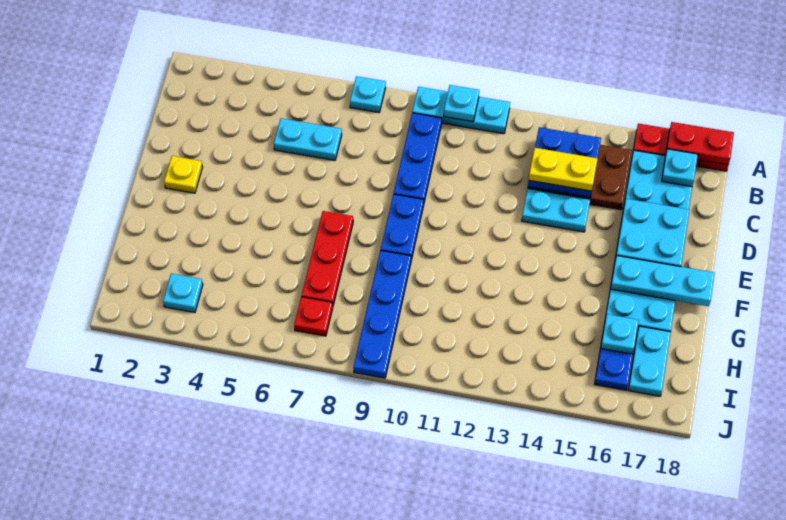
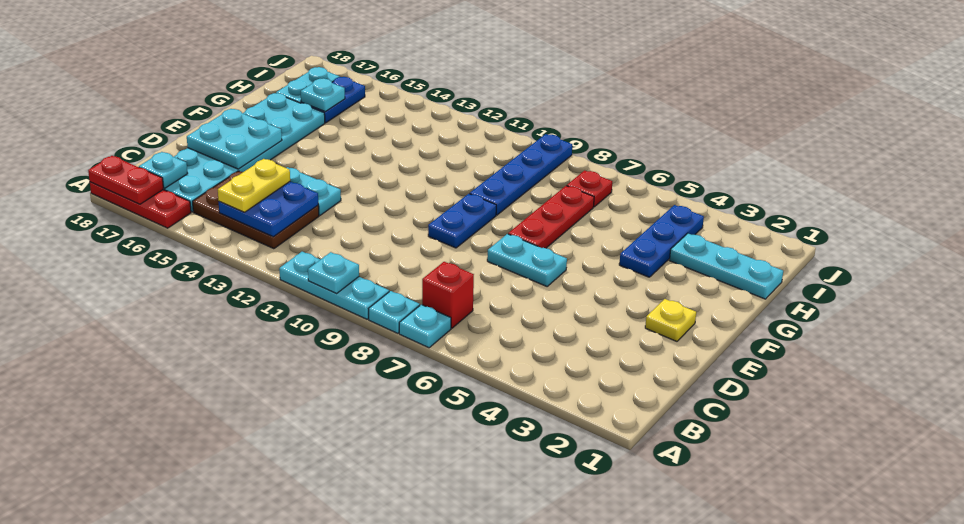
none -> red 1x1 brick [422,262,474,328]
blue 1x3 plate [394,113,442,202] -> blue 1x3 plate moved to [619,205,704,277]
cyan 1x2 plate [274,118,342,160] -> cyan 1x2 plate moved to [487,234,567,286]
yellow 1x2 plate [529,148,598,191] -> yellow 1x2 plate turned to [218,159,290,212]
cyan 1x3 plate [611,255,715,306] -> cyan 1x3 plate moved to [669,233,783,299]
cyan 1x1 plate [163,274,203,313] -> cyan 1x1 plate moved to [369,291,420,333]

